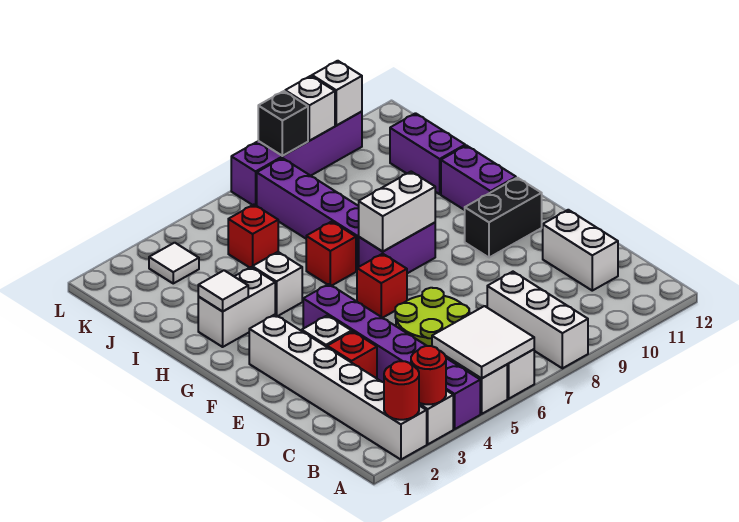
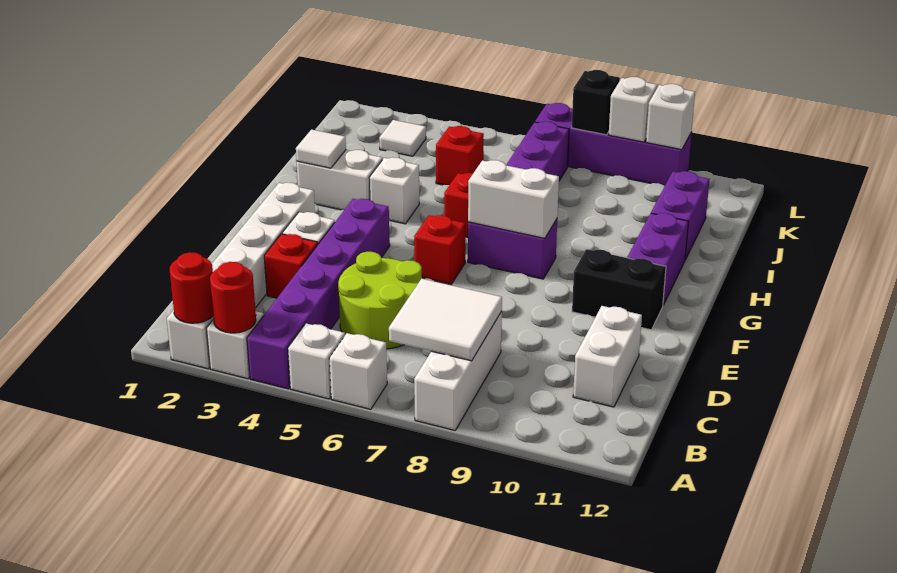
white 2x2 tile [432,306,534,378] -> white 2x2 tile moved to [389,279,502,361]

